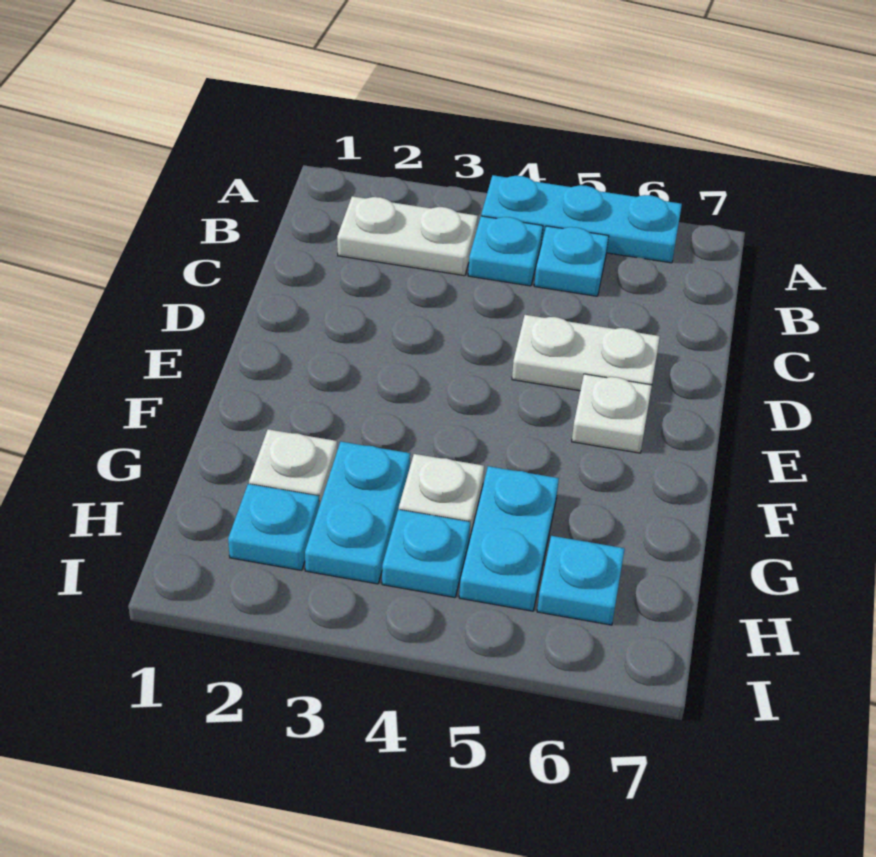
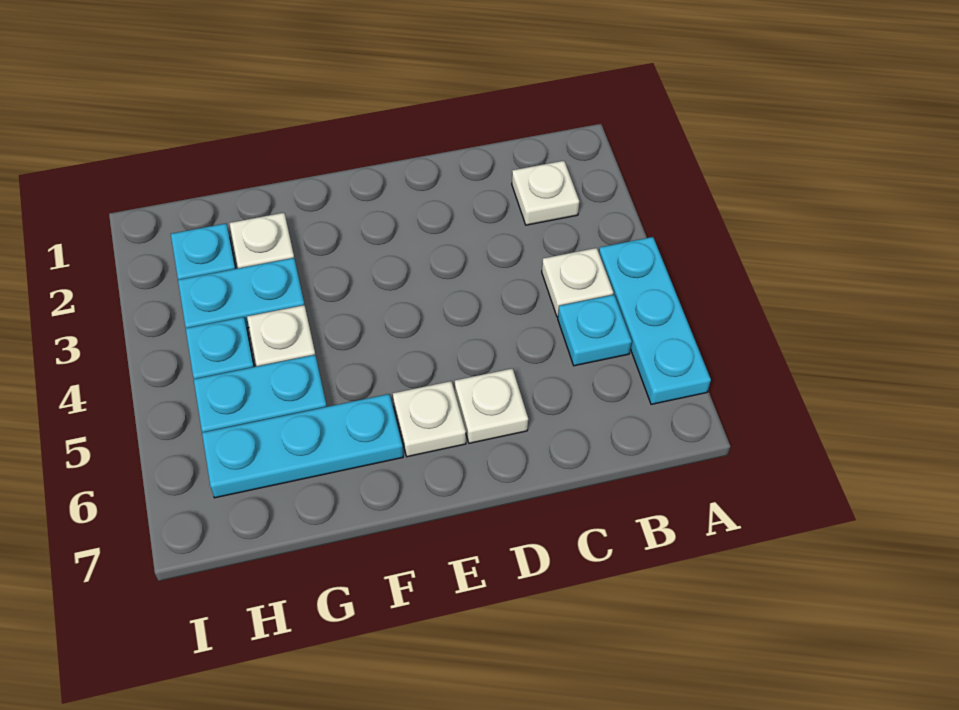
white 1x2 plate [337,196,478,276] -> white 1x1 plate [512,161,579,225]
cyan 1x1 plate [468,216,543,286] -> white 1x1 plate [542,248,613,317]
white 1x2 plate [512,315,660,391] -> white 1x1 plate [455,368,528,443]
cyan 1x1 plate [537,536,625,625] -> cyan 1x3 plate [202,394,403,498]

